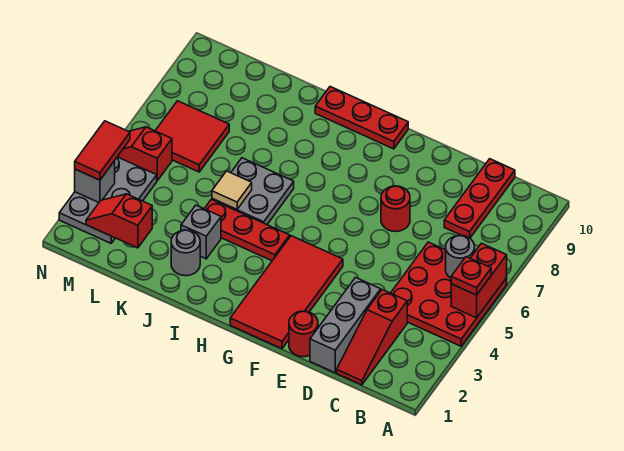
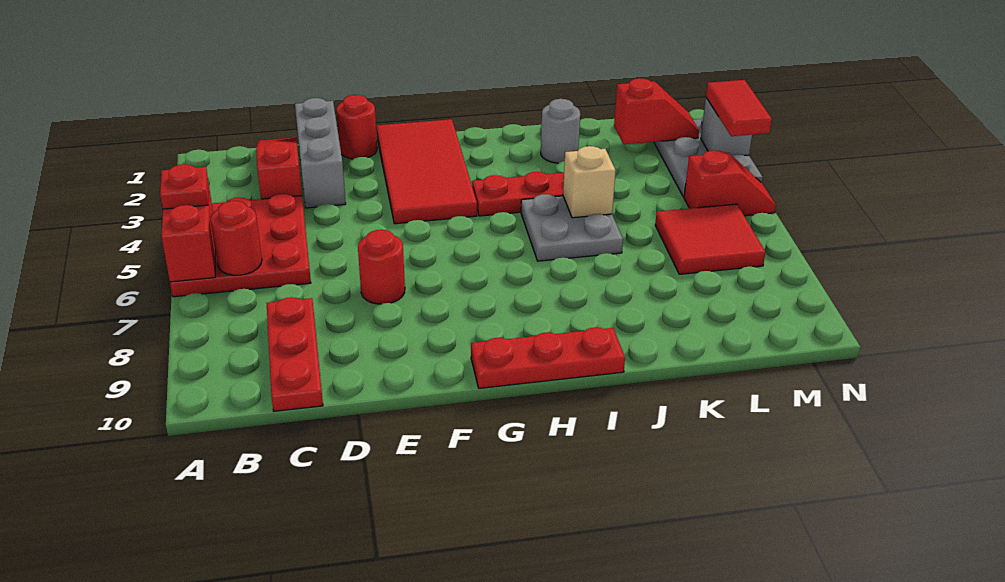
grey 1x1 round brick [446,235,475,278] -> red 1x1 round brick [211,201,262,275]
grey 1x1 brick [181,205,221,259] -> none
tan 1x1 tile [212,171,252,209] -> tan 1x1 brick [563,146,616,218]

